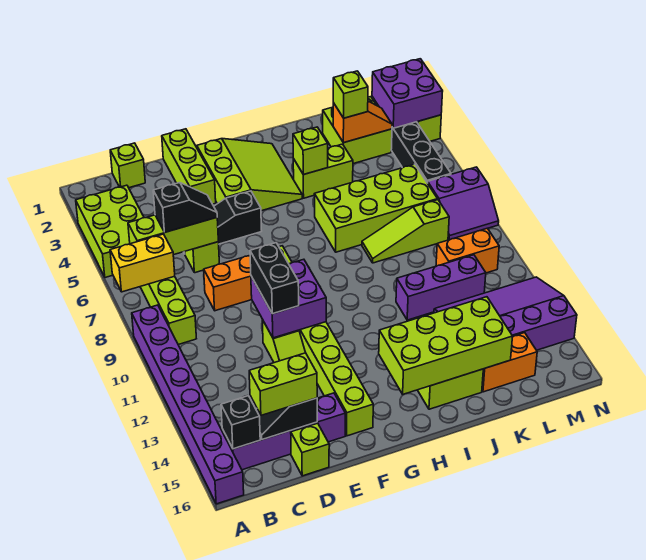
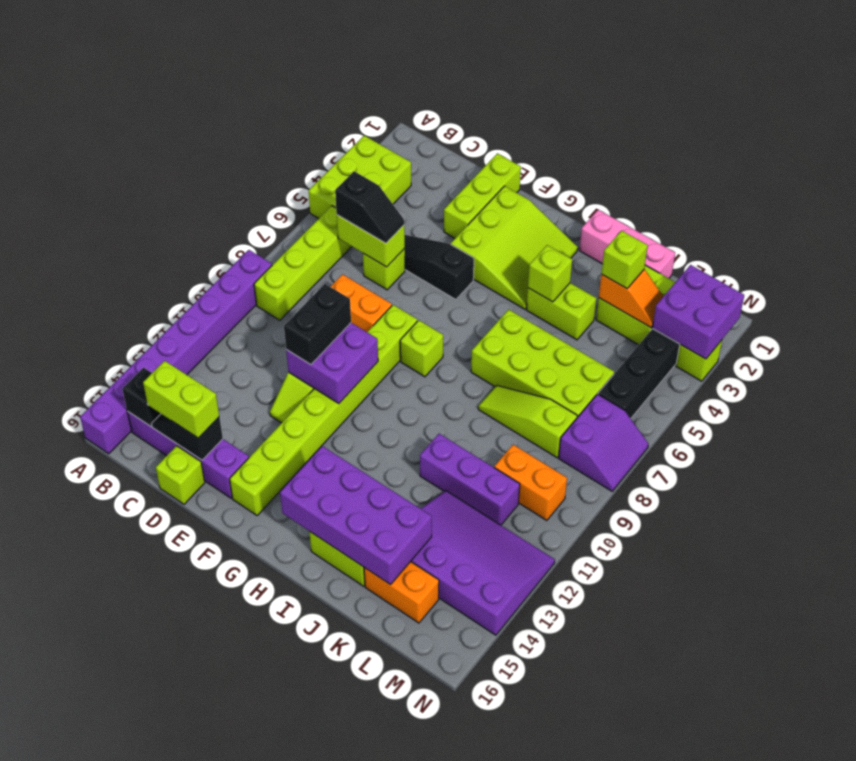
yellow 1x2 brick [110,234,175,292] -> none
lime 1x3 brick [128,215,218,255] -> lime 1x2 brick [337,215,405,267]
lime 1x1 brick [110,143,145,188] -> lime 1x1 brick moved to [400,320,443,377]
lime 2x4 brick [379,297,513,394] -> purple 2x4 brick [280,446,432,585]
none -> pink 1x3 brick [579,210,675,278]
purple 2x2 slope [428,167,499,240] -> purple 2x2 slope turned to [559,394,649,491]

